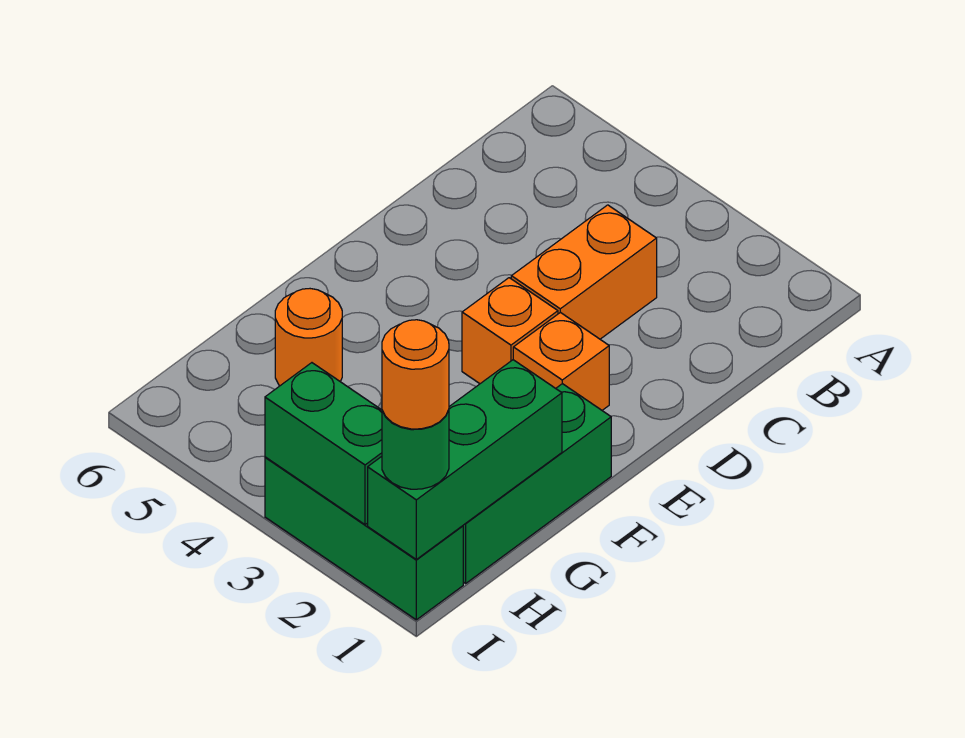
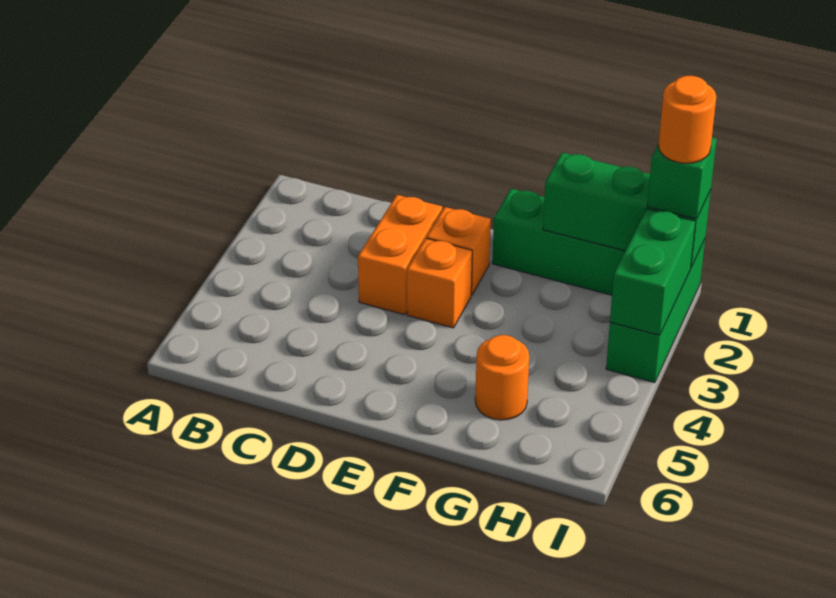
orange 1x2 brick [511,205,657,339] -> orange 1x2 brick turned to [358,195,442,315]
green 1x1 round brick [382,410,449,489] -> green 1x1 brick [647,138,717,219]

